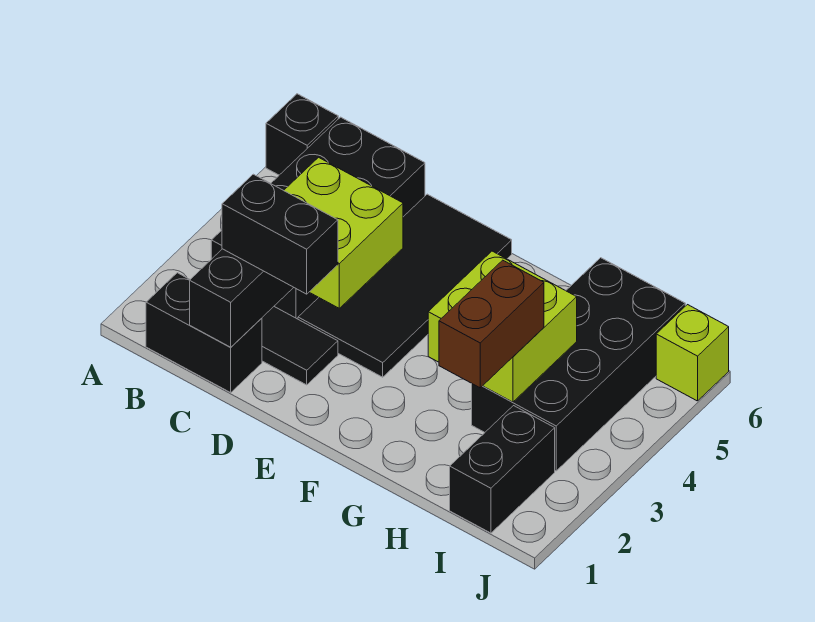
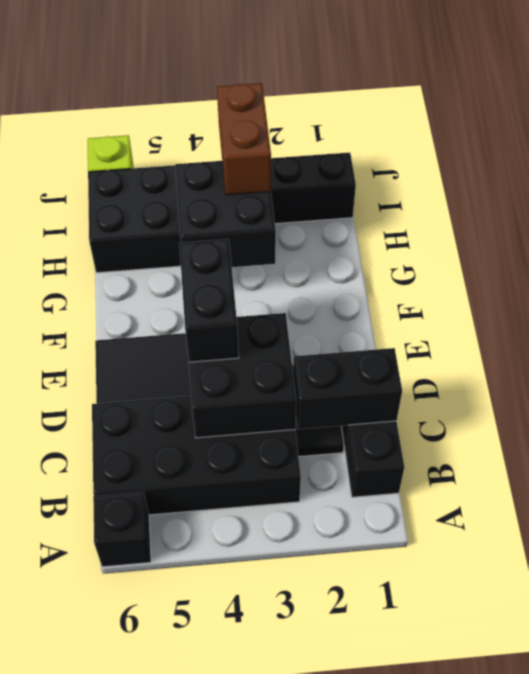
black 1x2 brick [222,174,338,294] -> black 1x2 brick moved to [179,239,239,362]
lime 2x2 brick [284,157,403,308] -> black 2x2 brick [189,313,296,438]
lime 2x2 brick [428,251,577,402] -> black 2x2 brick [175,161,276,267]
brown 1x2 brick [439,260,544,388] -> brown 1x2 brick turned to [217,83,271,195]

